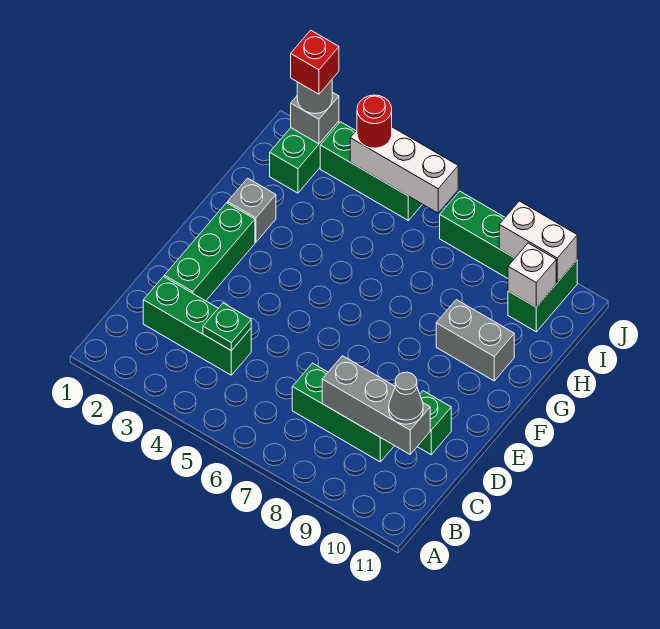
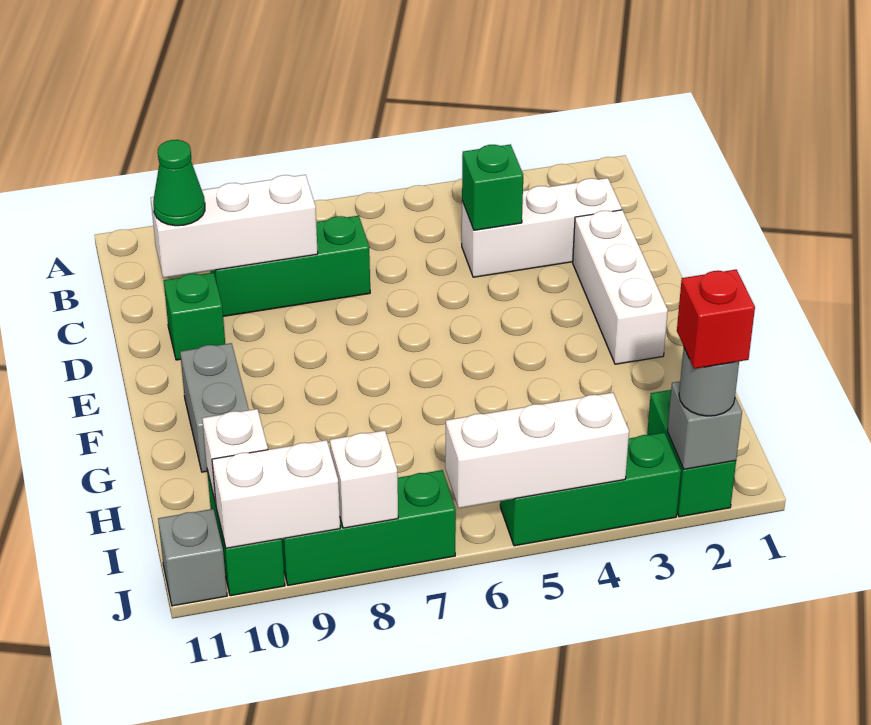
green 1x3 brick [143,277,251,375] -> white 1x3 brick [462,178,622,277]
green 1x1 plate [203,303,251,351] -> green 1x1 brick [462,144,523,230]
grey 1x3 brick [322,356,430,454] -> white 1x3 brick [151,175,318,278]
grey 1x1 cone [389,372,423,424] -> green 1x1 cone [153,140,205,226]
green 1x3 brick [164,203,255,301] -> white 1x3 brick [573,210,668,364]
grey 1x1 brick [228,178,276,242] -> grey 1x1 brick moved to [158,509,227,606]
grey 1x2 brick [436,300,514,381] -> grey 1x2 brick turned to [180,343,249,472]
red 1x1 round brick [357,95,392,148] -> none
none -> white 1x1 brick [330,430,398,528]

